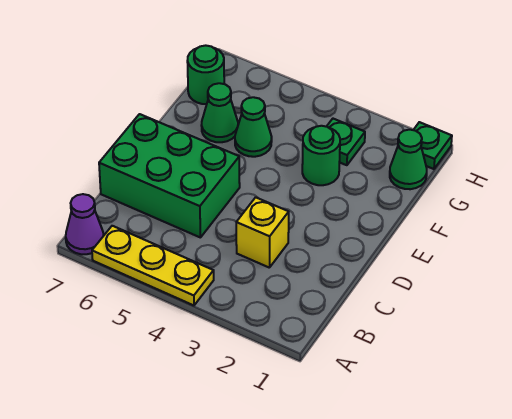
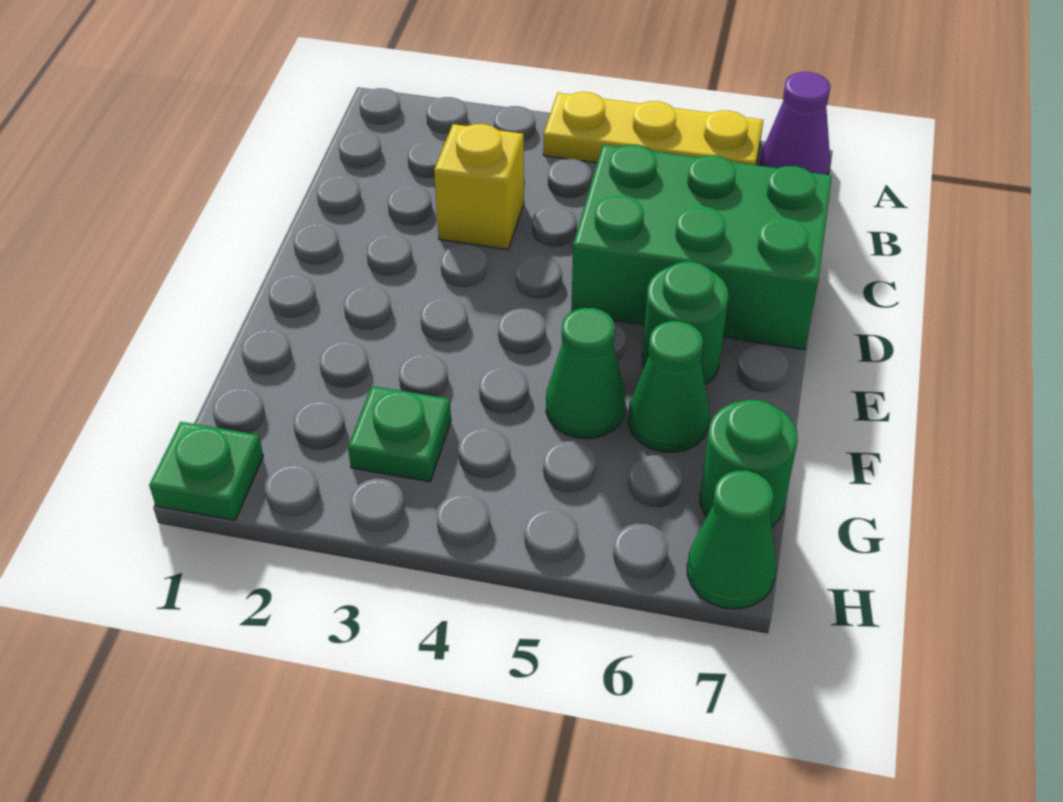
green 1x1 round brick [302,126,340,185] -> green 1x1 round brick moved to [642,262,728,384]
green 1x1 cone [390,130,427,189] -> green 1x1 cone moved to [687,471,776,609]

